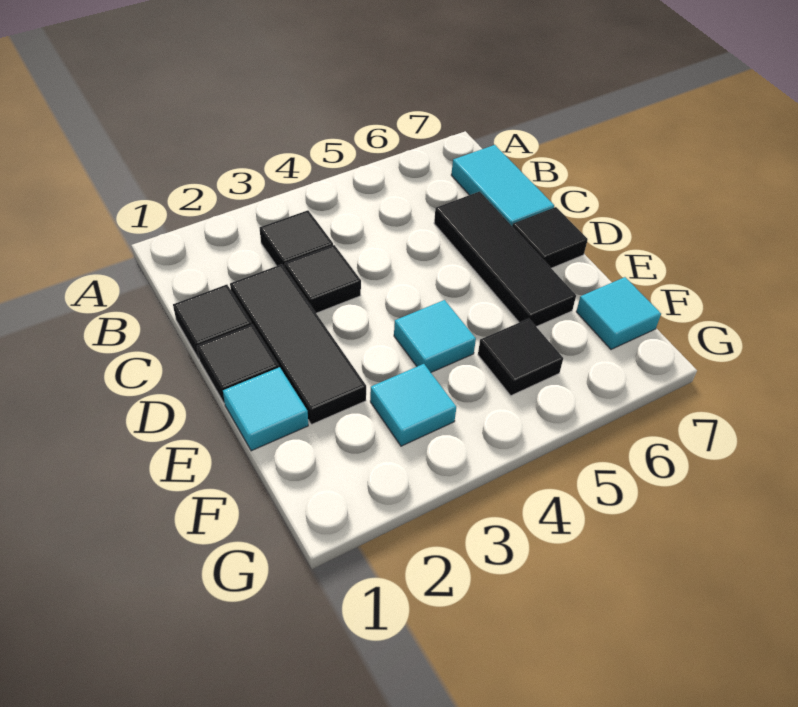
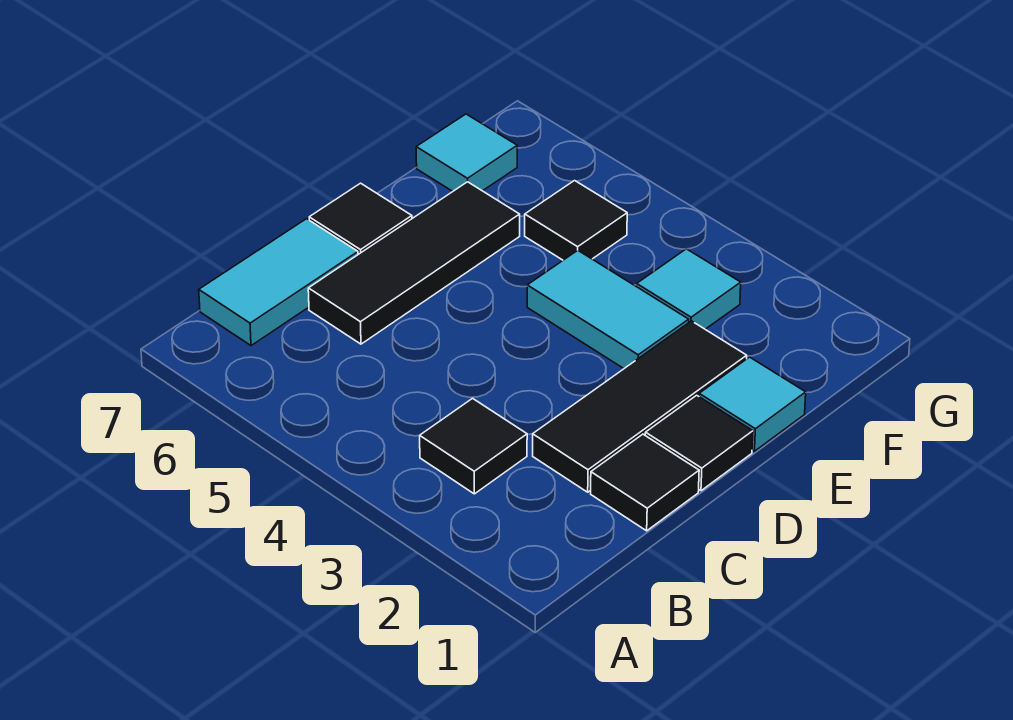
black 1x1 tile [285,245,361,313] -> none
cyan 1x1 tile [394,300,476,372] -> cyan 1x2 tile [527,250,689,368]

